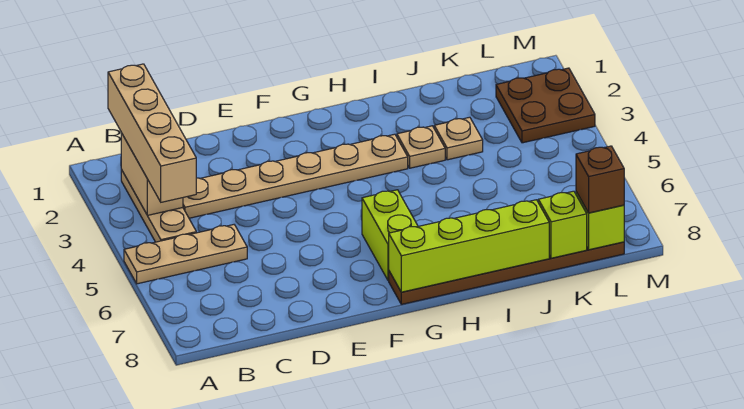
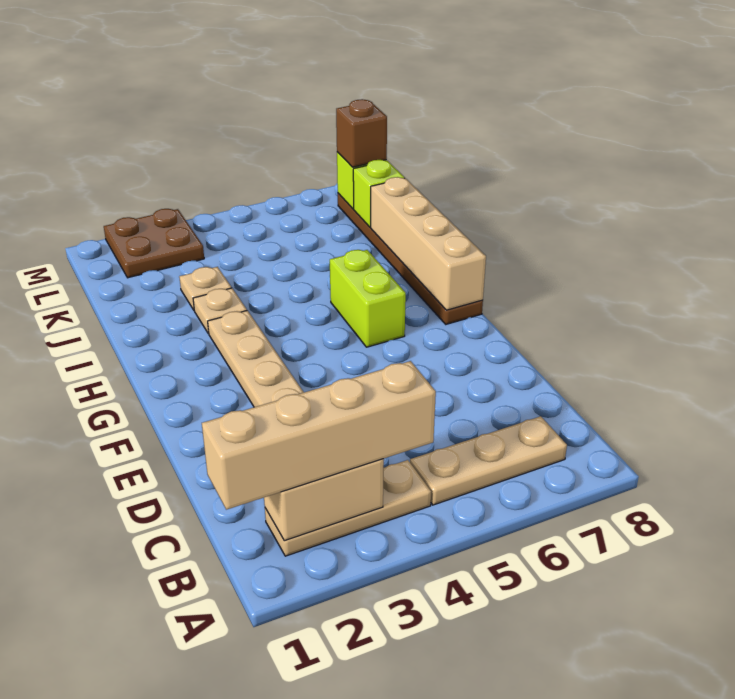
tan 1x3 plate [124,225,247,284] -> tan 1x3 plate turned to [410,416,567,505]
lime 1x2 brick [362,190,418,281] -> lime 1x2 brick turned to [330,250,406,347]
lime 1x4 brick [389,200,549,292] -> tan 1x4 brick [371,177,486,310]

